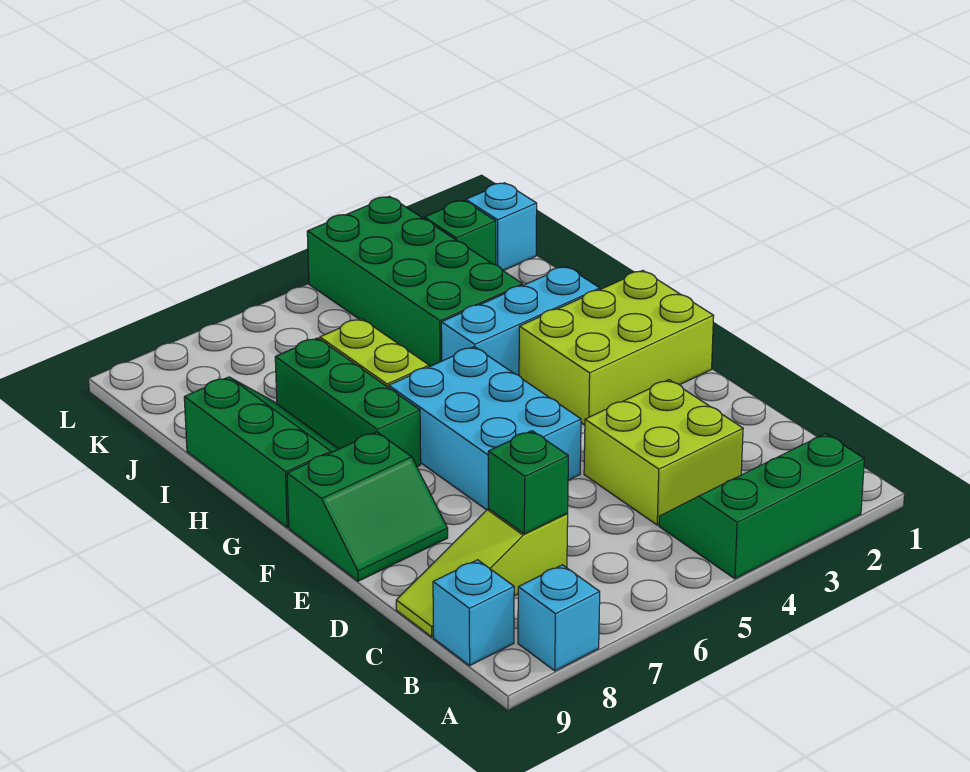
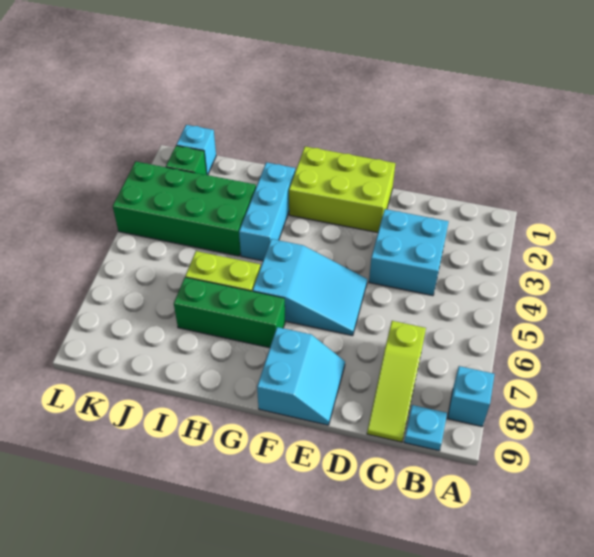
green 2x3 slope [659,434,864,579] -> none
cyan 1x1 brick [433,560,514,666] -> cyan 1x1 plate [404,405,447,451]
lime 2x2 brick [584,380,743,525] -> cyan 2x2 brick [369,209,449,296]
green 1x1 brick [488,431,568,534] -> none
cyan 2x3 brick [389,347,581,510] -> cyan 2x3 slope [253,239,367,336]
green 2x2 slope [287,432,448,581] -> cyan 2x2 slope [257,327,345,425]
lime 2x3 brick [519,270,714,425] -> lime 2x3 brick turned to [289,147,395,233]
green 2x3 slope [184,377,338,527] -> none

